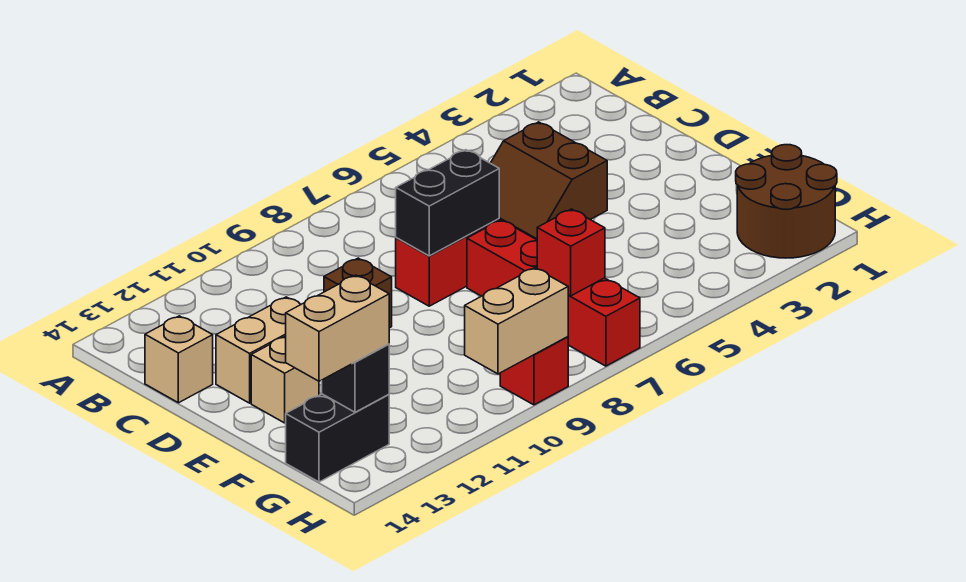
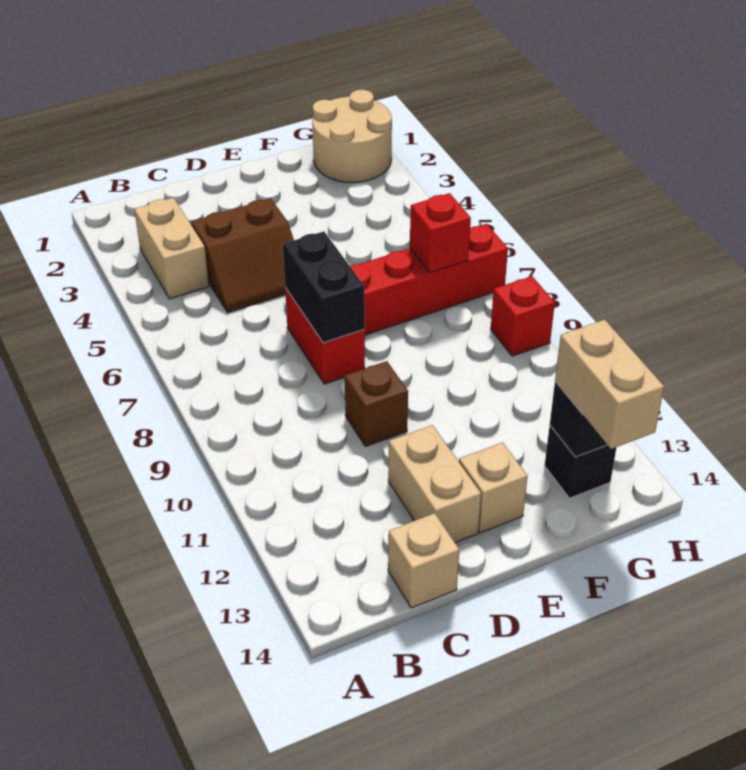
brown 2x2 round brick [736,145,837,258] -> tan 2x2 round brick [312,90,392,182]
black 1x2 brick [286,394,389,482] -> black 1x1 brick [545,426,617,498]
tan 1x2 brick [465,268,568,374] -> tan 1x2 brick moved to [134,198,209,299]

